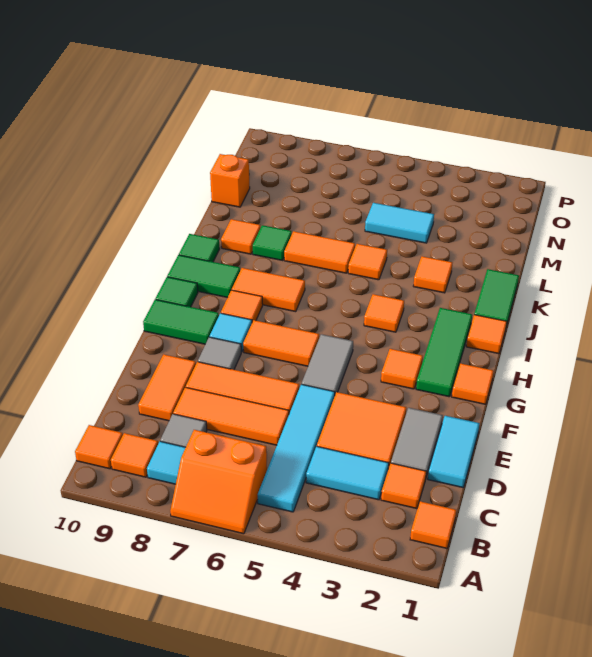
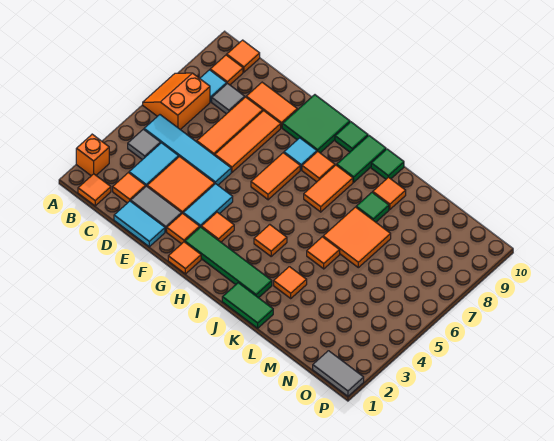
grey 1x2 tile [302,334,353,394] -> grey 1x2 tile moved to [313,351,364,396]
grey 1x1 tile [198,337,241,370] -> grey 1x1 tile moved to [128,129,161,160]
green 1x3 tile [416,308,472,397] -> green 1x4 tile [185,227,272,298]
green 1x2 tile [143,300,219,344] -> green 2x2 tile [282,95,350,153]
orange 1x1 tile [466,315,507,354] -> orange 1x1 tile moved to [167,213,200,244]
orange 1x2 tile [284,231,355,273] -> orange 2x2 tile [323,207,391,268]
cyan 1x2 tile [365,203,434,243] -> cyan 1x2 tile moved to [183,184,233,227]
orange 1x1 brick [210,154,250,207] -> orange 1x1 brick moved to [76,134,109,176]

